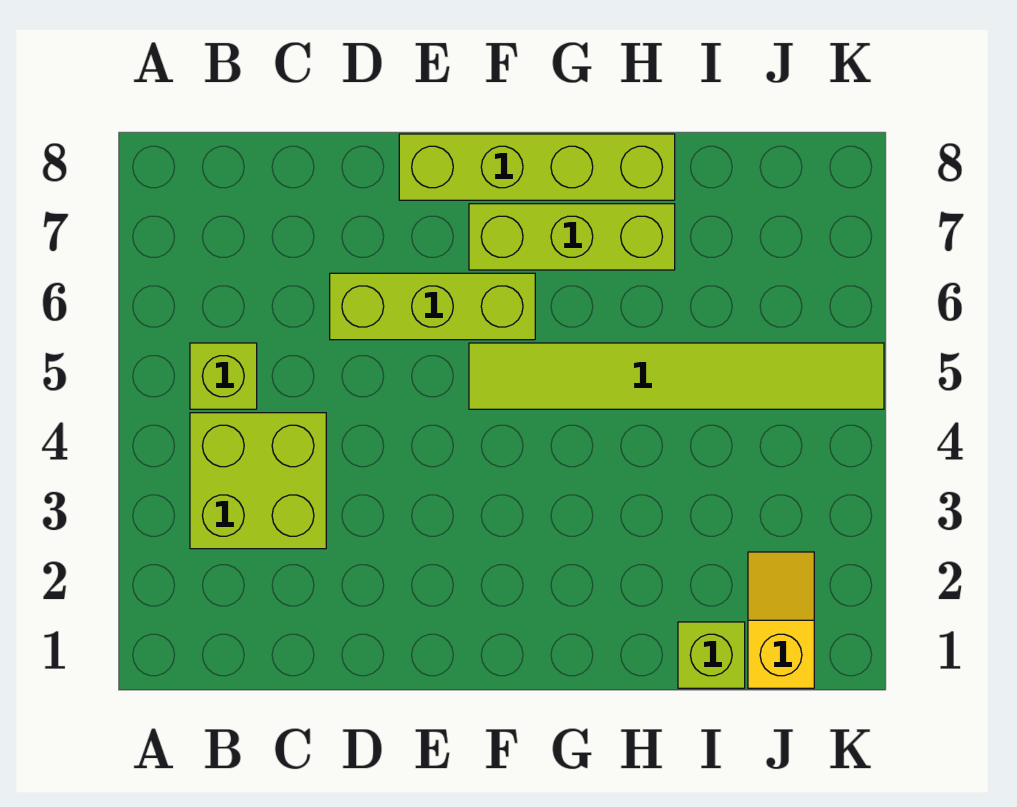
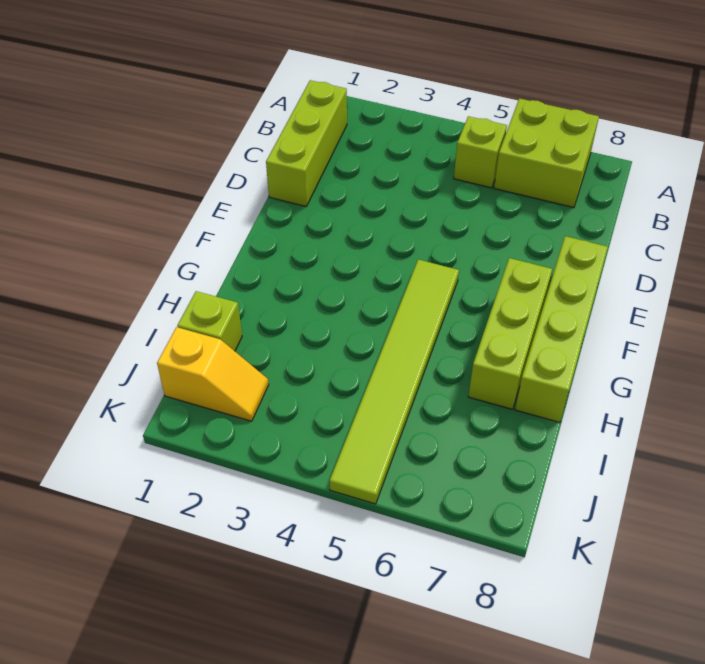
lime 2x2 brick [190,413,326,549] -> lime 2x2 brick moved to [494,98,599,208]
lime 1x3 brick [330,273,535,340] -> lime 1x3 brick moved to [266,80,347,206]

